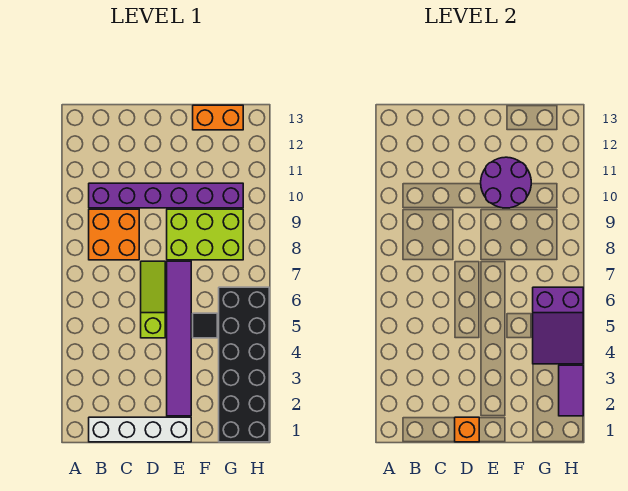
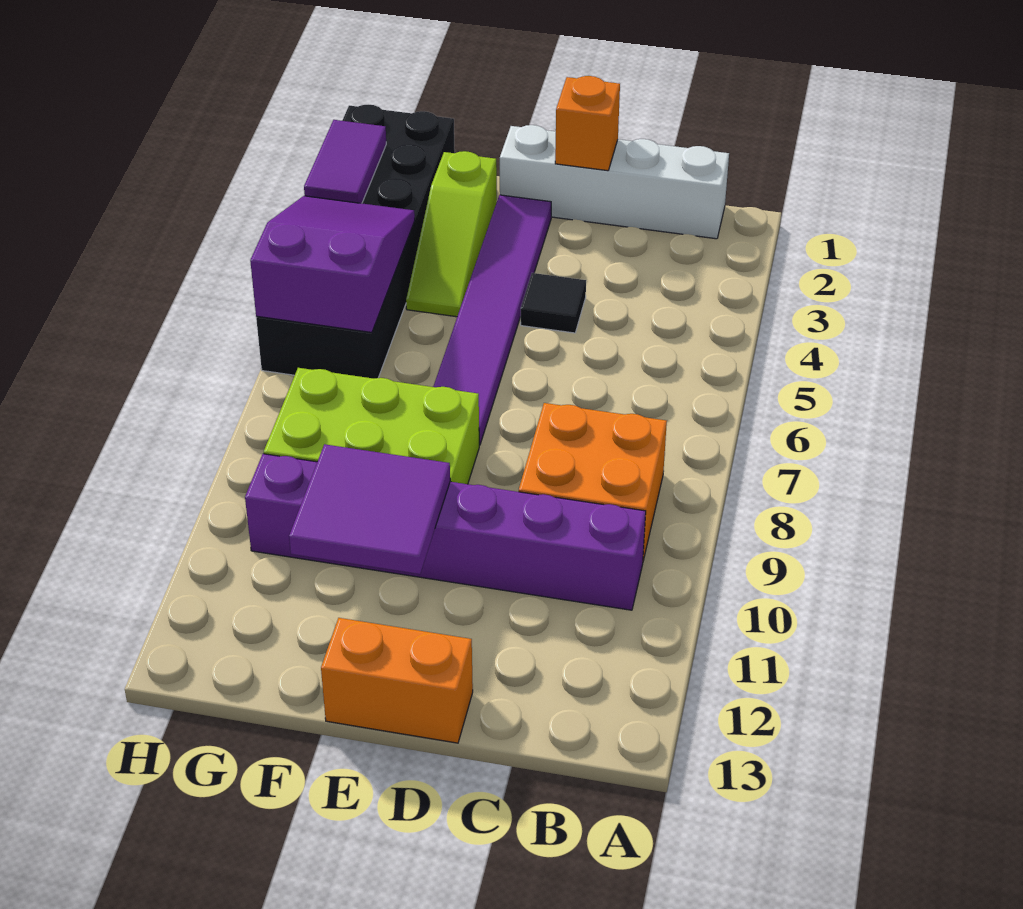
lime 1x3 slope [141,261,165,338] -> lime 1x3 slope moved to [406,151,497,317]
purple 2x2 round brick [481,157,531,208] -> purple 2x2 tile [289,444,450,574]
black 1x1 tile [193,313,217,338] -> black 1x1 tile moved to [521,273,586,333]
orange 1x2 brick [193,105,243,130] -> orange 1x2 brick moved to [321,618,473,743]

